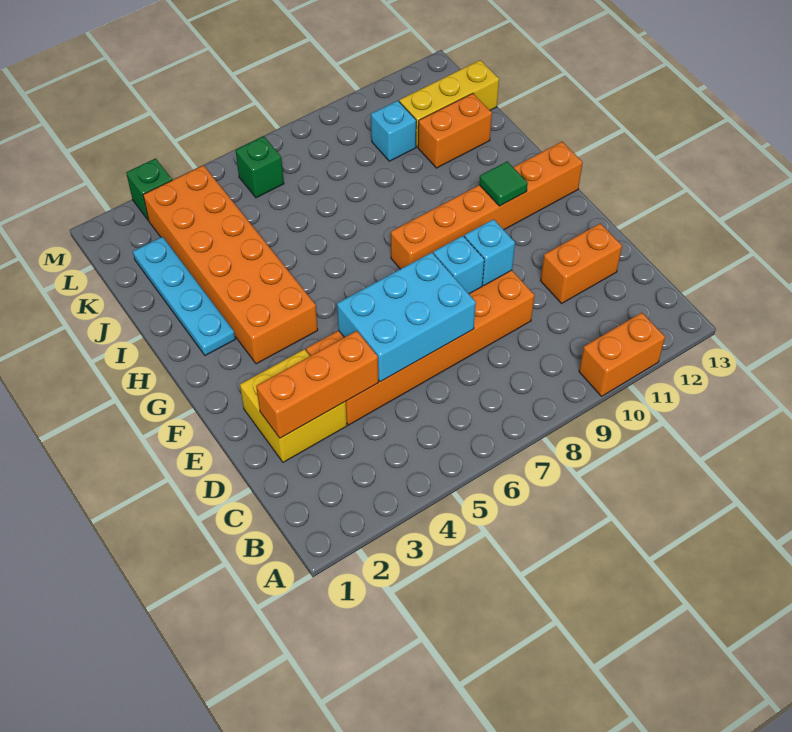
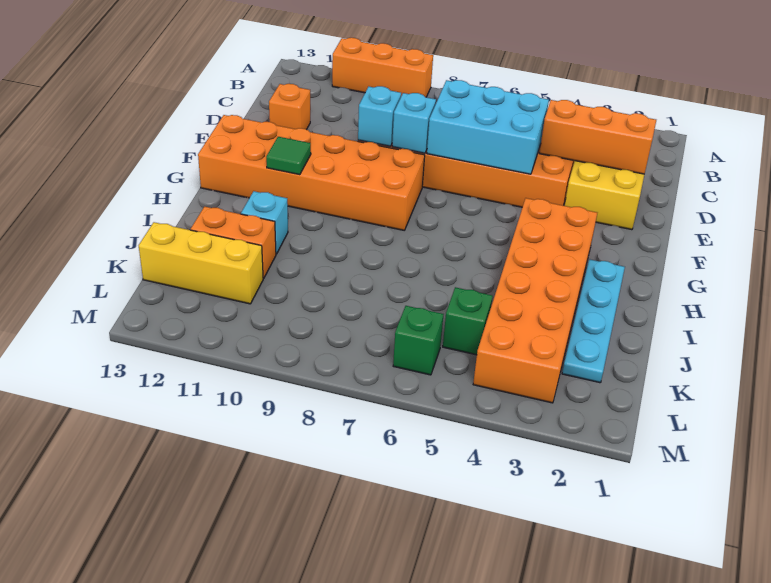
orange 1x2 brick [579,313,665,396] -> orange 1x3 brick [332,38,433,97]
orange 1x2 brick [541,223,622,303] -> orange 1x1 brick [269,84,310,129]
orange 1x6 brick [391,142,583,269] -> orange 2x6 brick [198,115,425,230]
cyan 1x1 brick [371,101,416,161] -> cyan 1x1 brick moved to [241,191,288,254]
green 1x1 brick [126,158,172,221] -> green 1x1 brick moved to [443,287,493,355]

